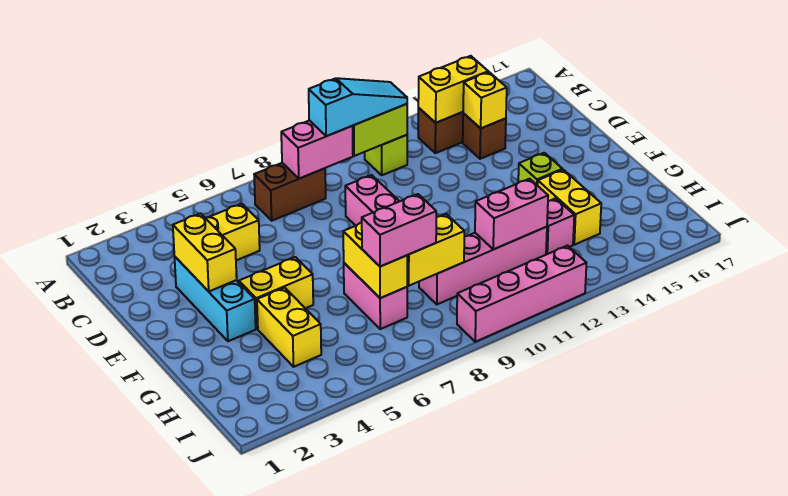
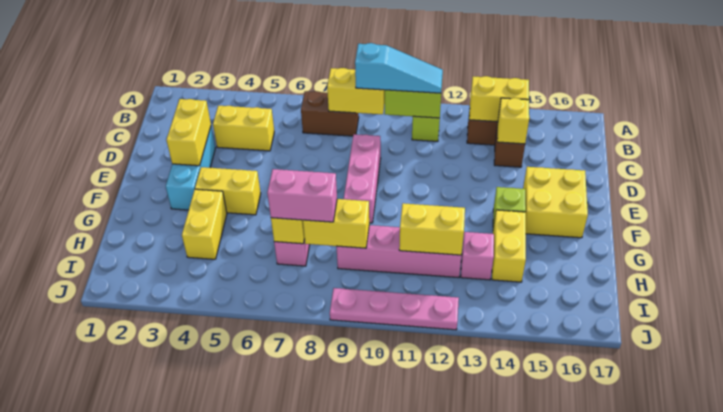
pink 1x2 brick [281,120,353,179] -> yellow 1x2 brick [327,68,385,114]
none -> yellow 2x2 brick [523,167,588,238]
pink 1x2 brick [475,179,548,249] -> yellow 1x2 brick [399,203,465,255]
pink 1x4 brick [457,246,586,342] -> pink 1x4 plate [330,288,459,330]

